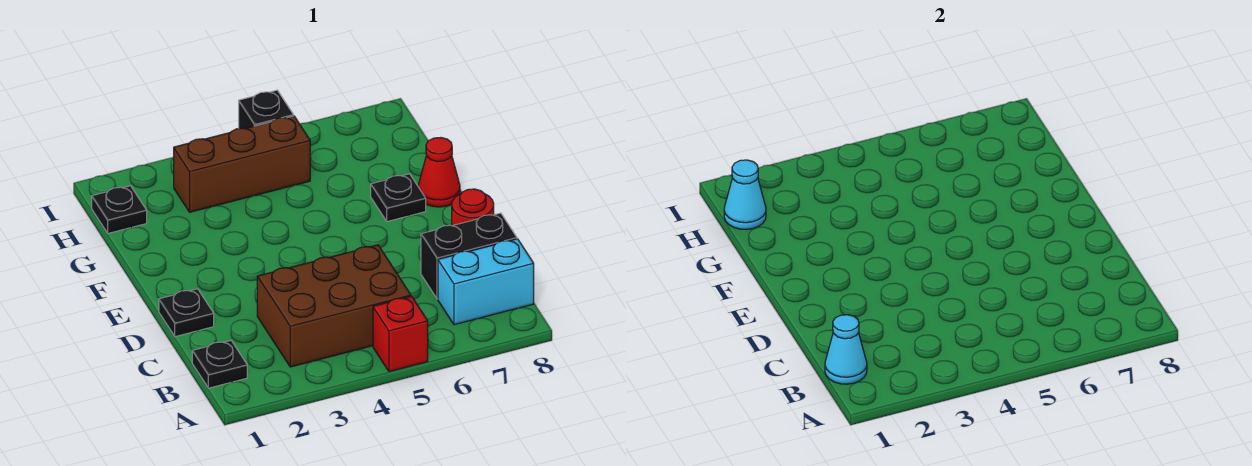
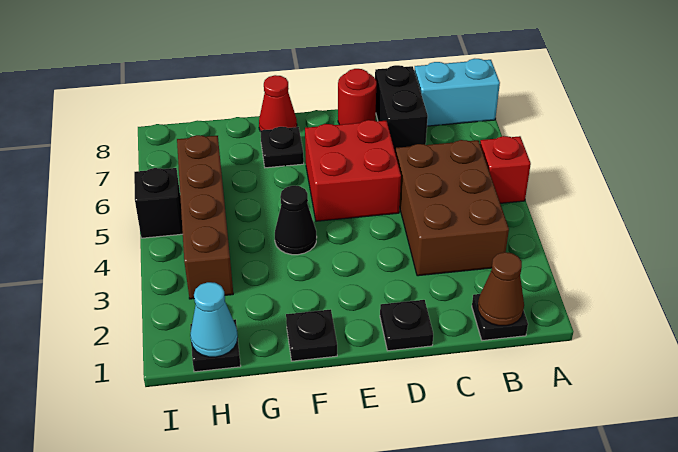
cyan 1x1 cone [825,315,867,384] -> brown 1x1 cone [478,252,524,326]
cyan 1x2 brick [438,239,534,325] -> cyan 1x2 brick turned to [414,59,500,126]
none -> red 2x2 brick [305,120,401,221]
none -> black 1x1 plate [286,309,337,361]
none -> black 1x1 cone [275,186,317,255]
brown 1x3 brick [174,116,310,212] -> brown 1x4 brick [177,135,233,299]

